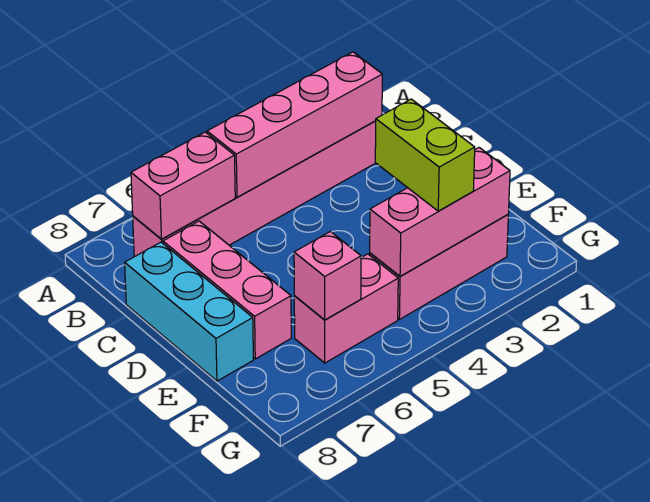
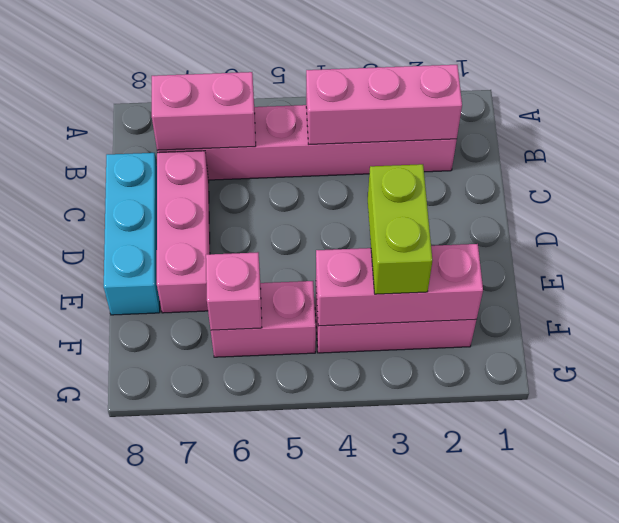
pink 1x4 brick [207,52,382,197] -> pink 1x3 brick [306,65,462,144]

